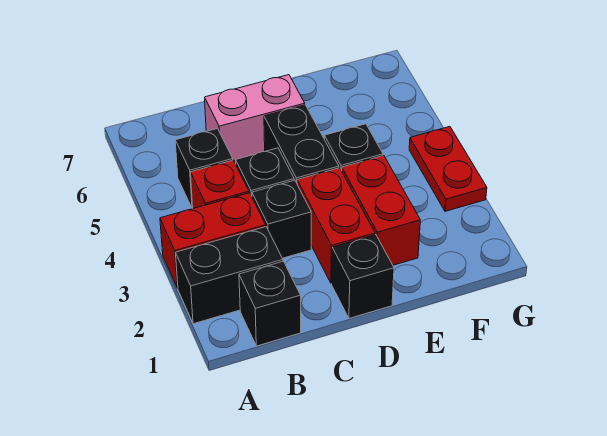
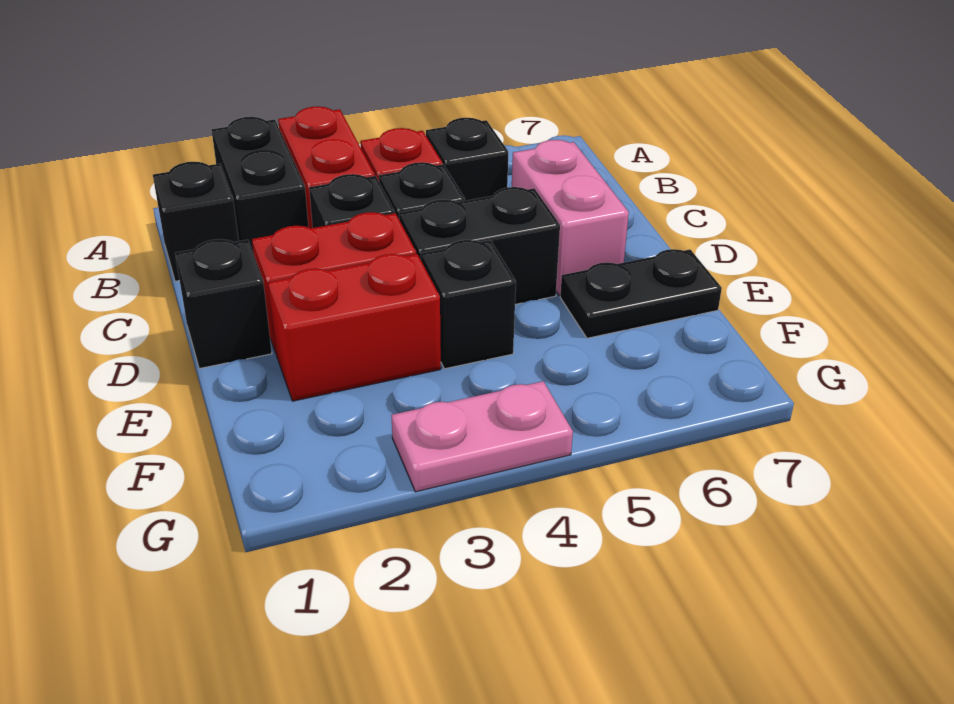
none -> black 1x2 plate [560,249,722,338]
red 1x2 plate [409,127,487,211] -> pink 1x2 plate [391,381,573,492]

